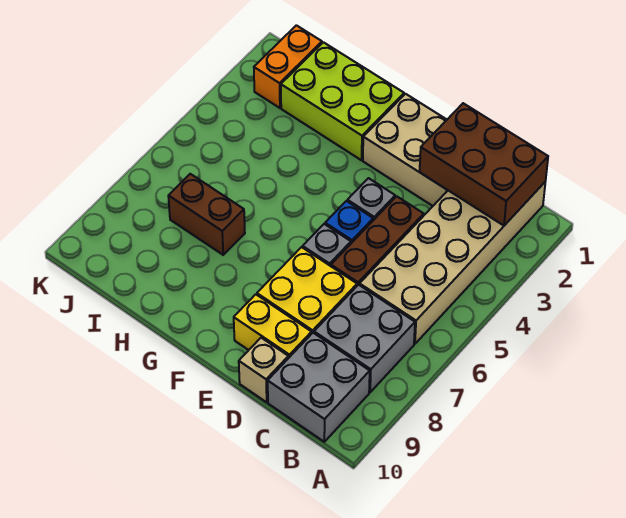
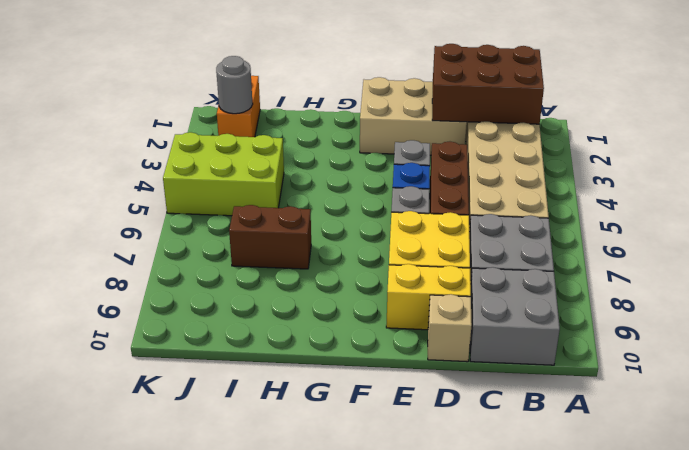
lime 2x3 brick [281,42,404,160] -> lime 2x3 brick moved to [163,132,284,216]
none -> grey 1x1 round brick [216,56,253,114]

